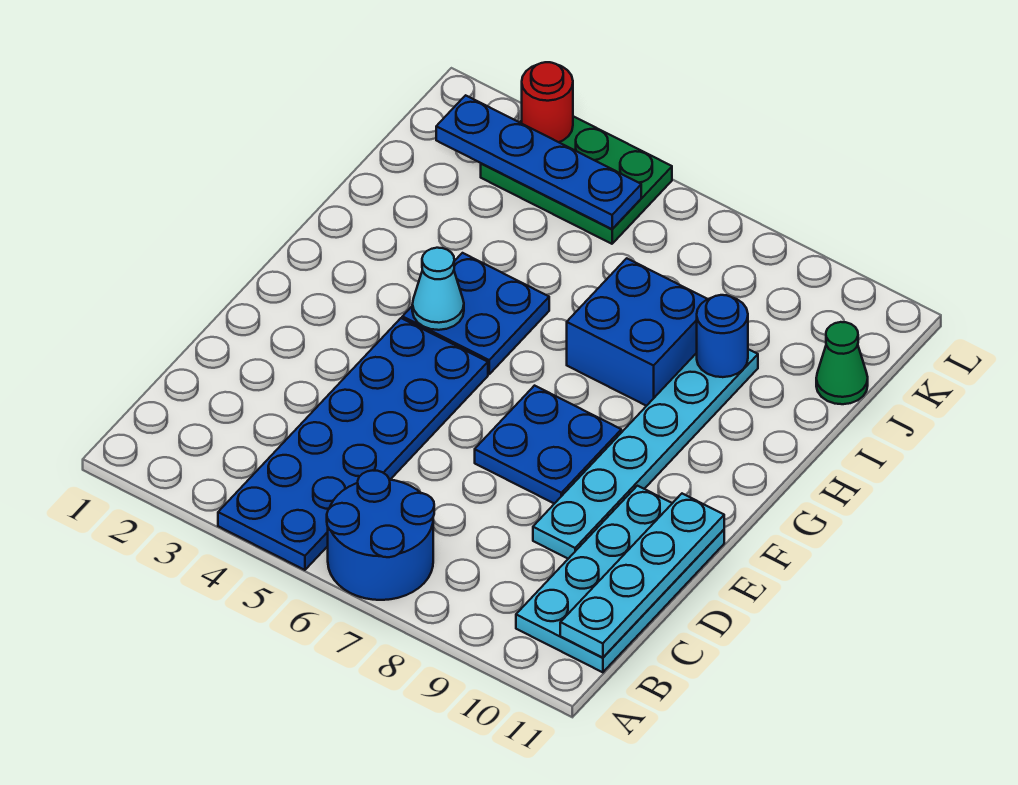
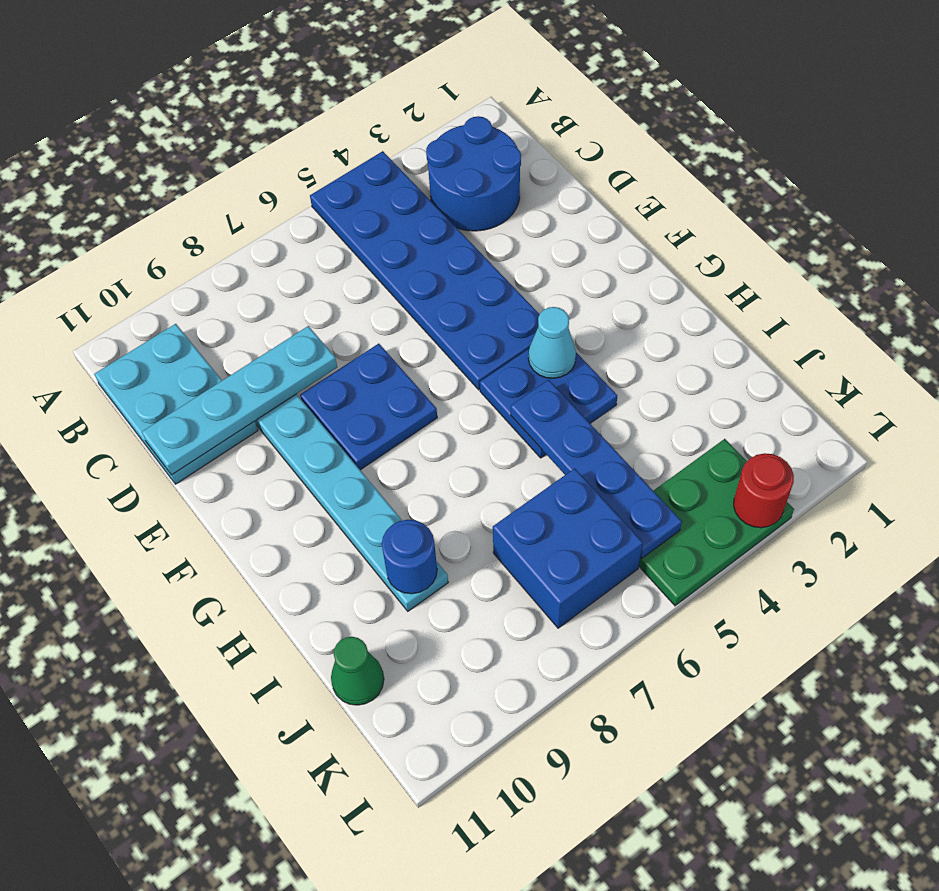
blue 2x2 round brick [327,470,434,600] -> blue 2x2 round brick moved to [426,116,521,231]
cyan 2x4 plate [516,486,724,672] -> cyan 2x3 plate [95,324,258,484]
cyan 1x4 plate [560,494,724,658] -> cyan 1x4 plate turned to [142,326,337,475]
blue 2x2 brick [567,258,707,406] -> blue 2x2 brick moved to [493,468,643,628]
blue 1x4 plate [436,95,641,229] -> blue 1x4 plate turned to [511,380,682,559]

